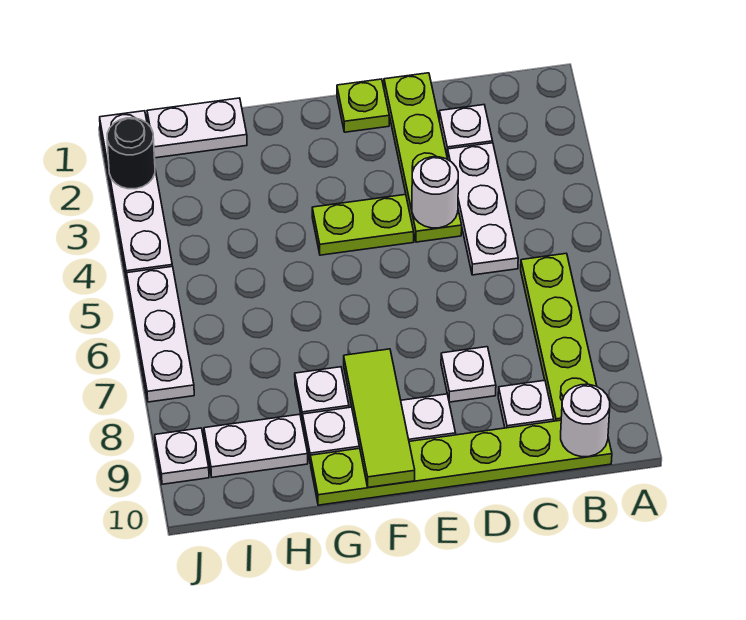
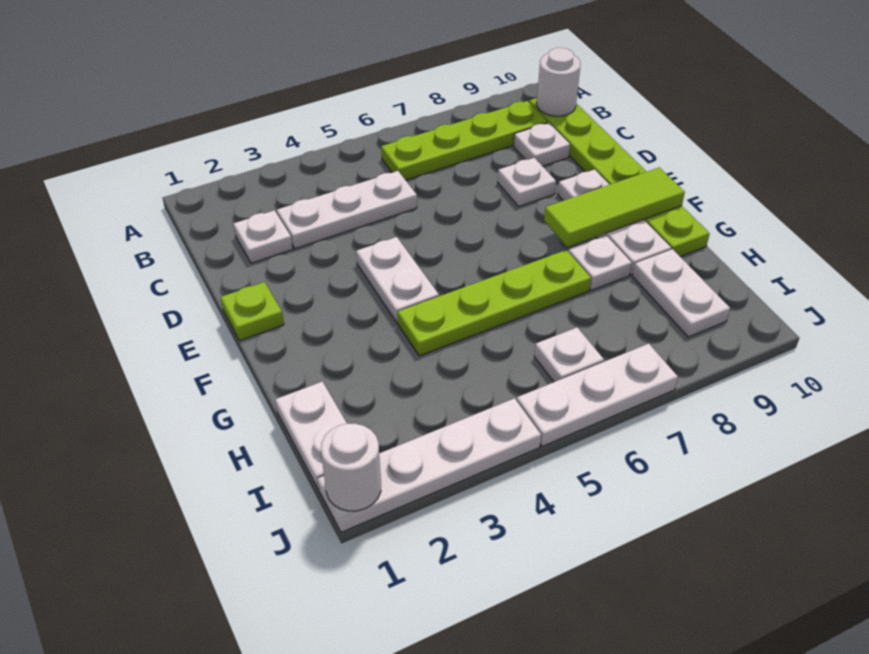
lime 1x4 plate [384,73,462,242] -> lime 1x4 plate moved to [398,250,591,356]
white 1x1 round brick [412,157,458,228] -> white 1x1 round brick moved to [321,424,381,511]
lime 1x2 plate [312,194,414,255] -> white 1x2 plate [356,237,439,323]
black 1x1 round brick [107,118,155,189] -> none
white 1x1 plate [155,428,209,484] -> white 1x1 plate moved to [534,327,604,382]

